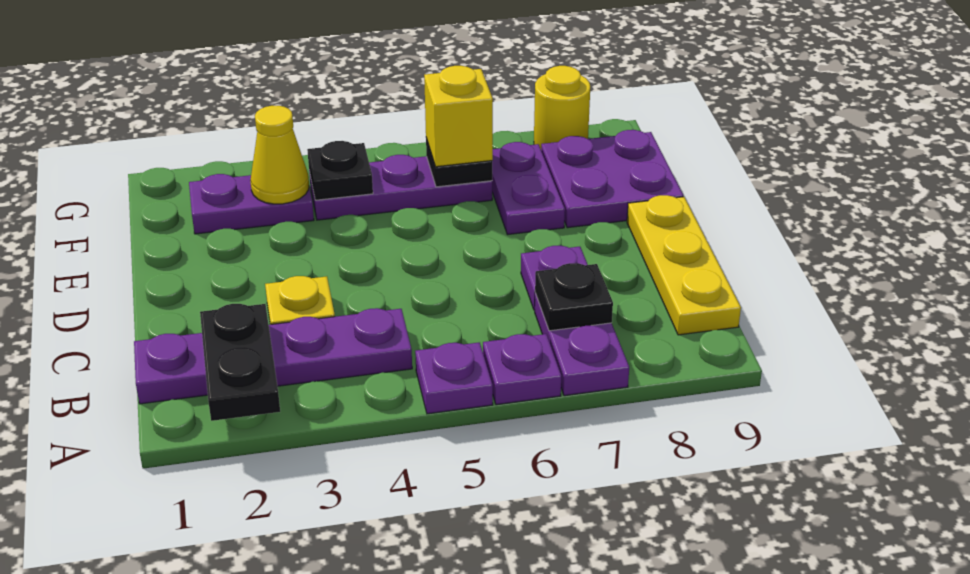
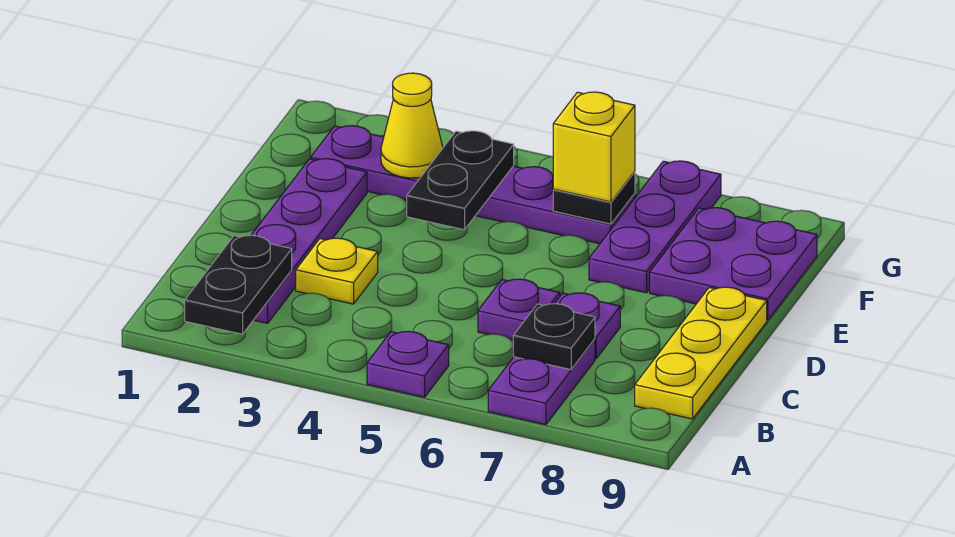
purple 1x1 plate [483,334,561,405] -> purple 1x1 plate moved to [478,279,560,340]
purple 1x4 plate [134,308,412,404] -> purple 1x4 plate turned to [252,159,367,323]
purple 1x2 plate [492,142,565,235] -> purple 1x3 plate [589,161,721,293]
black 1x1 plate [307,141,373,200] -> black 1x2 plate [406,131,514,230]
yellow 1x1 round brick [534,66,590,149] -> none

